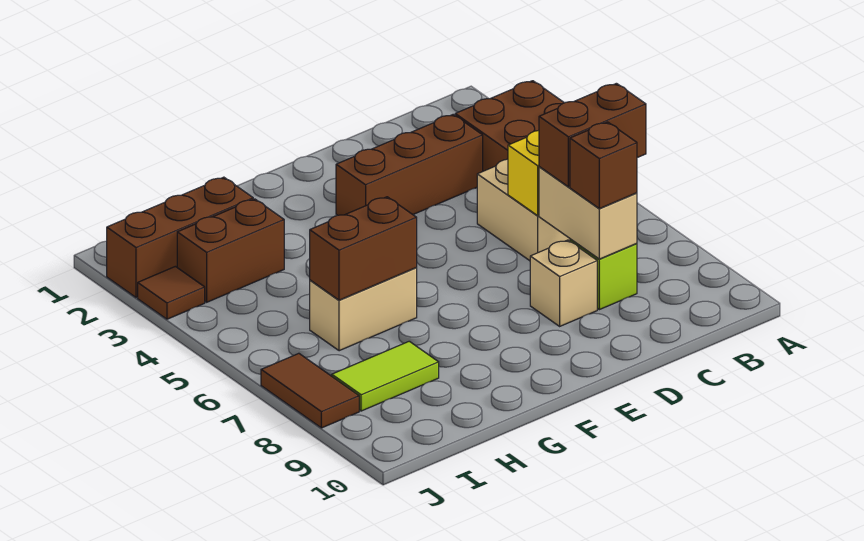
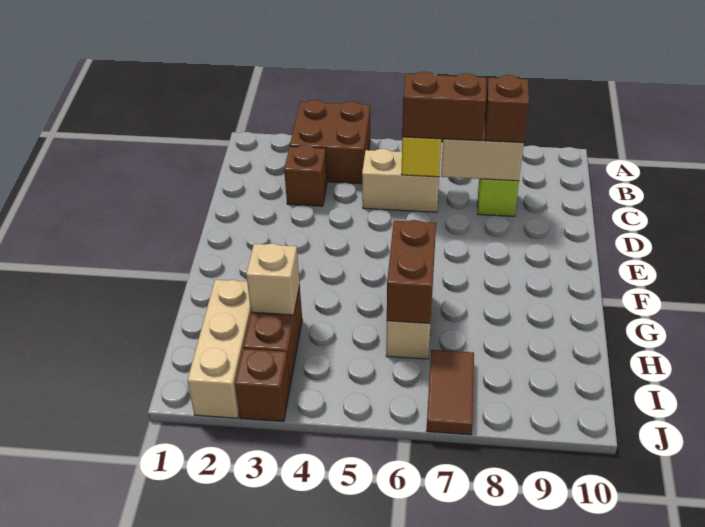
brown 1x2 brick [539,83,646,187] -> brown 1x2 brick turned to [402,72,486,141]
brown 1x3 brick [336,114,483,215] -> brown 1x1 brick [284,145,327,206]
tan 1x1 brick [530,240,597,326] -> tan 1x1 brick moved to [246,243,300,315]
brown 1x3 brick [107,177,253,298] -> tan 1x3 brick [187,280,251,418]
lime 1x2 tile [332,341,439,411] -> none
brown 1x1 tile [138,266,205,319] -> brown 1x1 brick [235,349,290,422]
brown 1x2 tile [261,353,359,428] -> brown 1x2 tile turned to [426,350,474,435]

